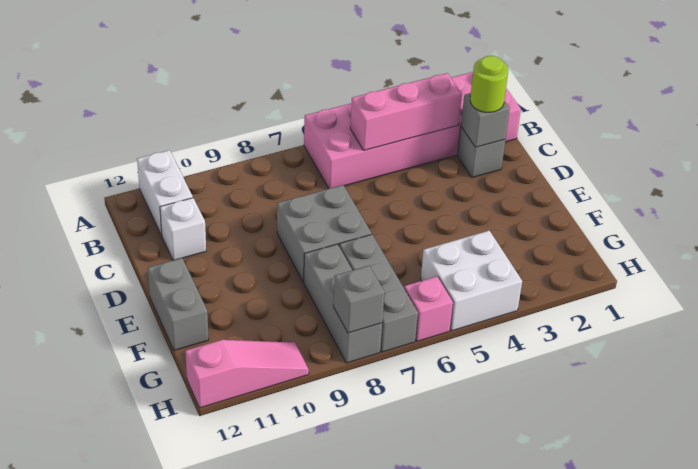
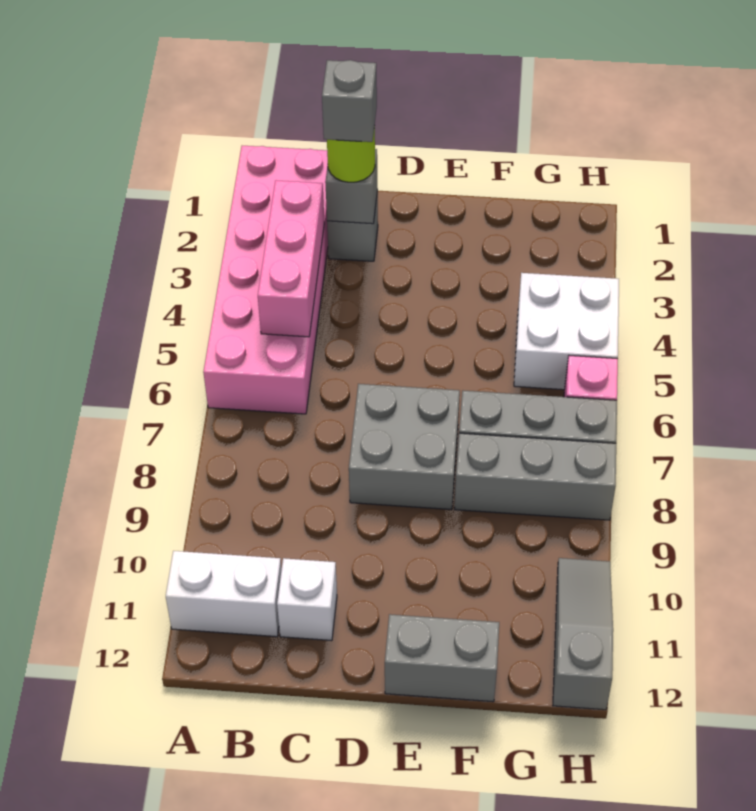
grey 1x1 brick [333,266,385,333] -> grey 1x1 brick moved to [322,60,377,142]
pink 1x3 slope [185,340,309,408] -> grey 1x3 slope [553,558,613,710]

